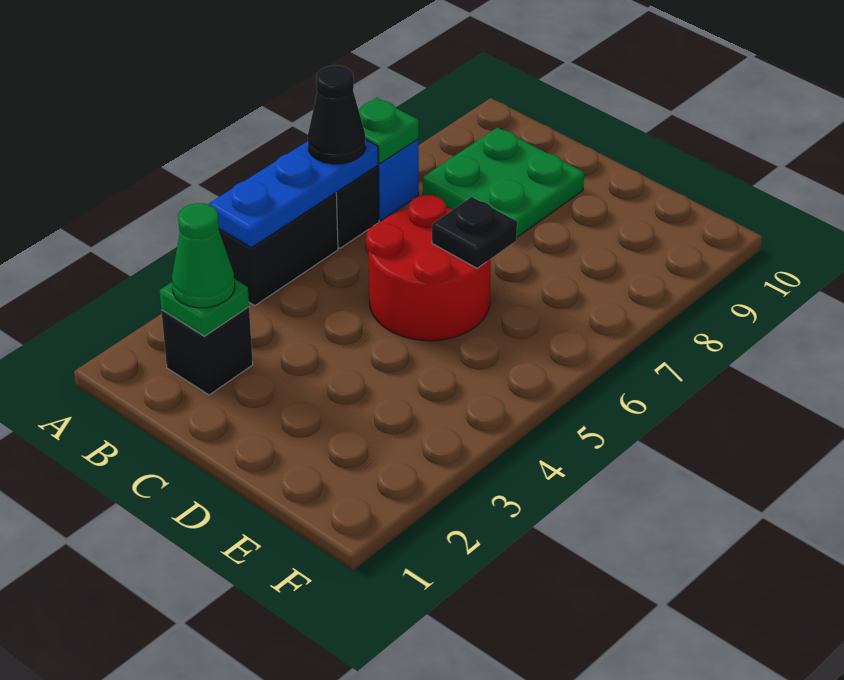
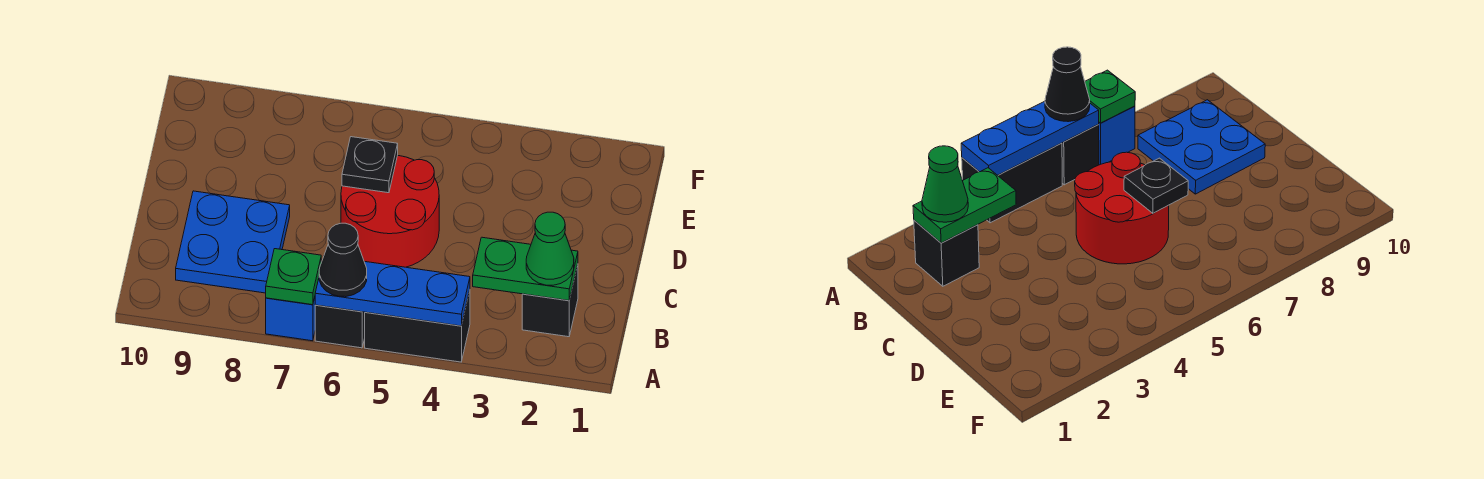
green 1x1 plate [160,279,249,336] -> green 1x2 plate [473,237,578,301]
green 2x2 plate [423,128,584,238] -> blue 2x2 plate [176,191,290,293]

